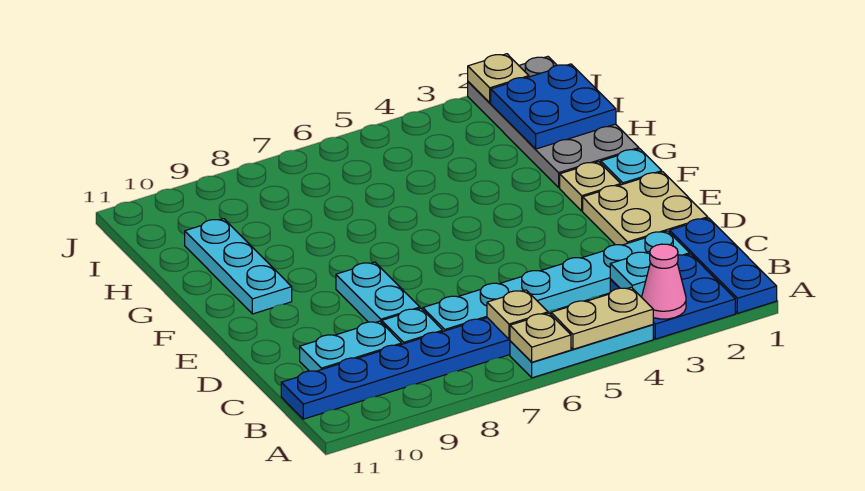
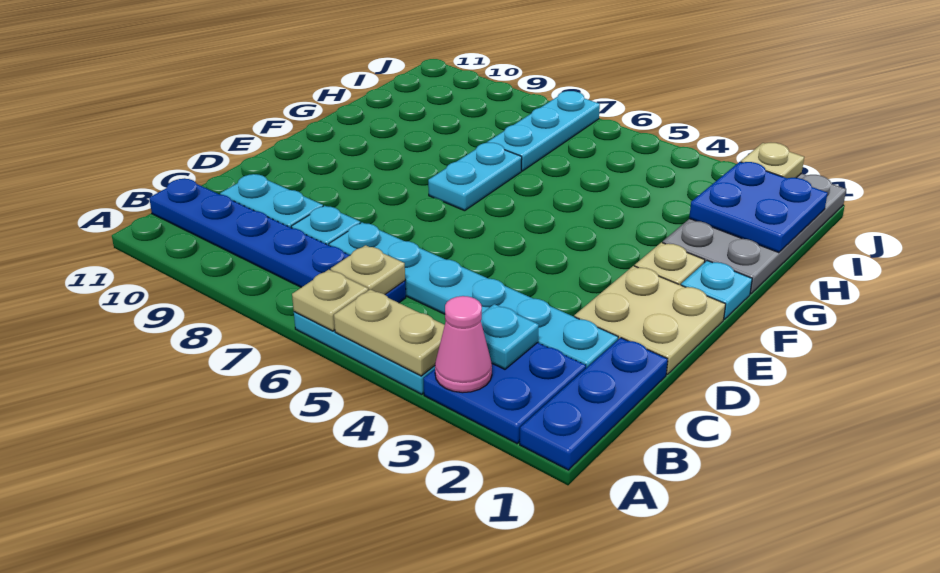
cyan 1x2 plate [336,262,420,323] -> cyan 1x2 plate moved to [428,143,522,211]
cyan 1x3 plate [185,219,292,314] -> cyan 1x3 plate moved to [487,91,600,171]

